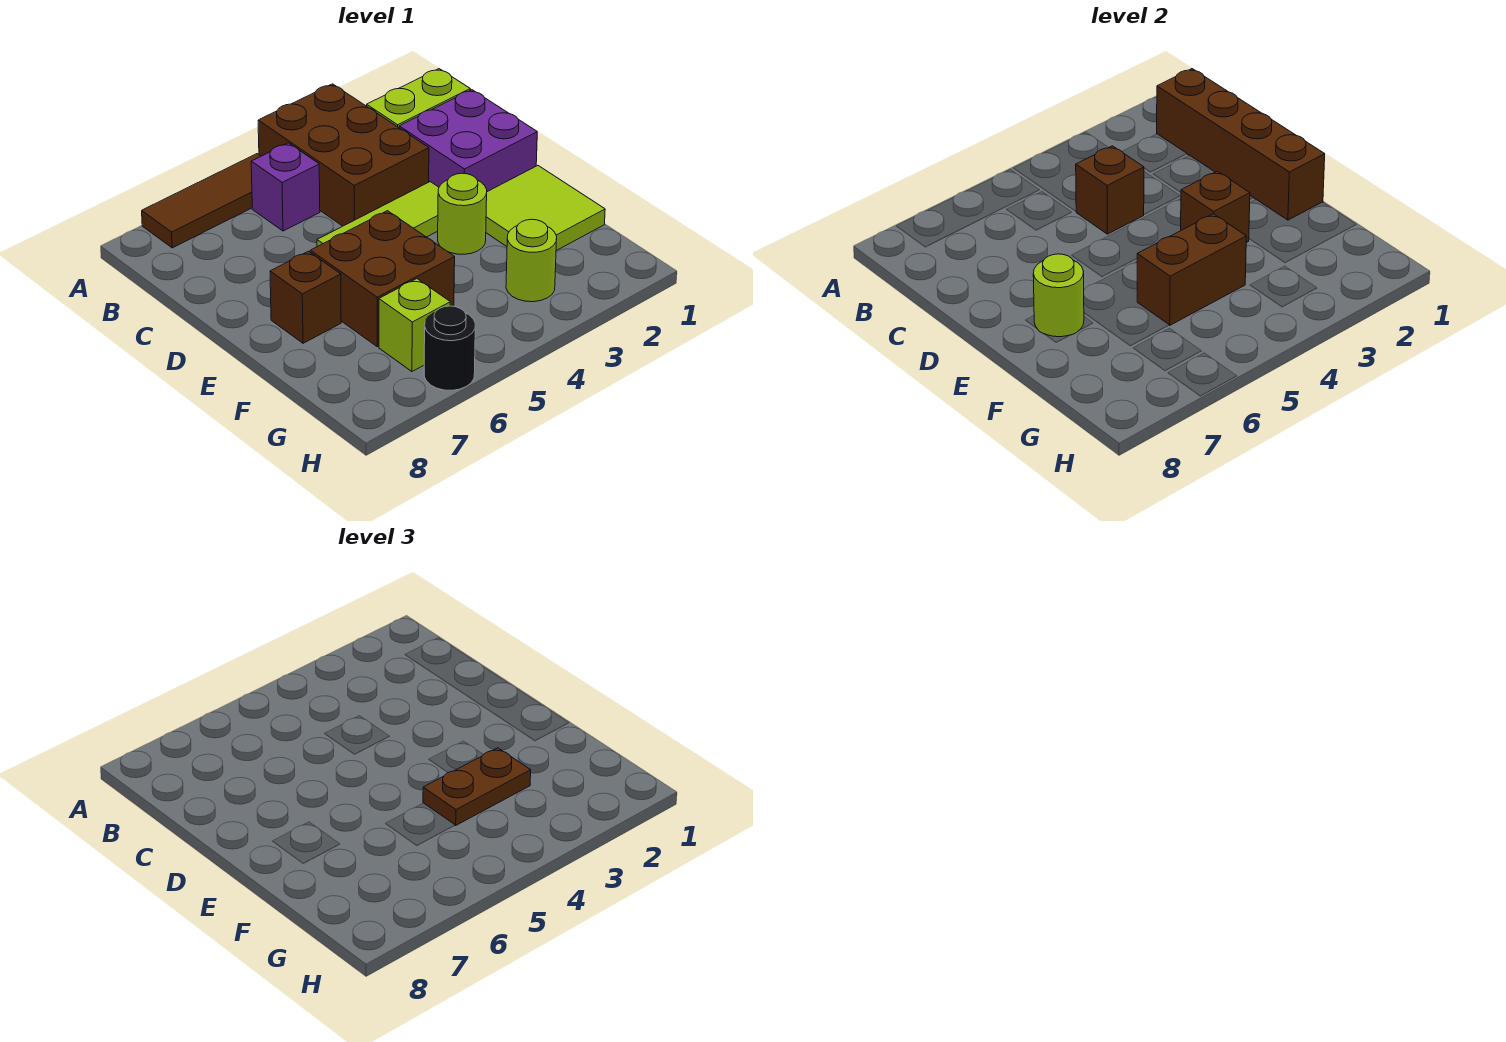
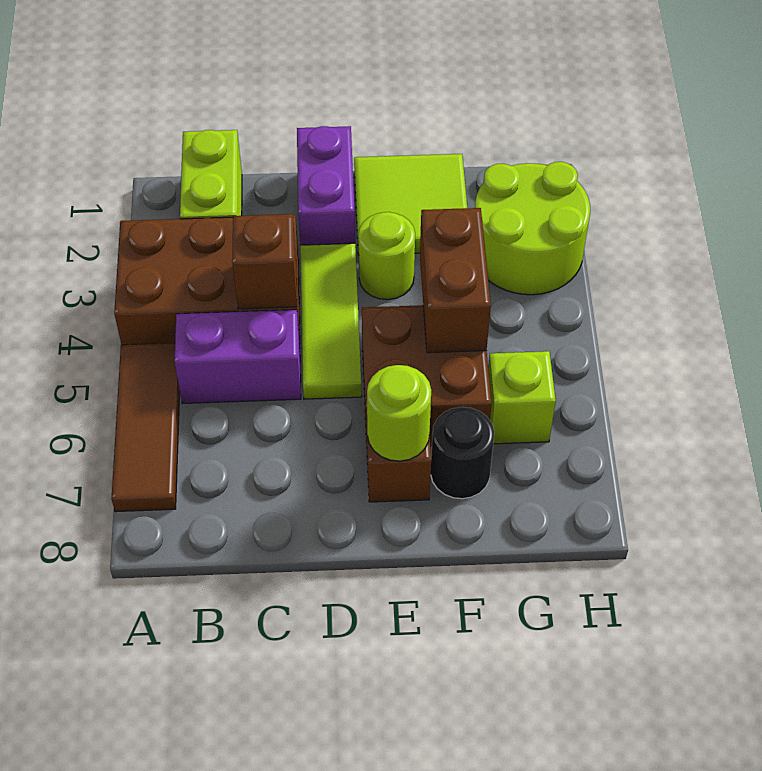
brown 1x4 brick [1157,69,1325,220] -> none
purple 1x1 brick [251,143,320,231] -> purple 1x2 brick [174,310,301,403]
purple 2x2 brick [399,90,537,192] -> purple 1x2 brick [297,126,355,245]
brown 1x1 brick [1181,171,1250,243] -> none
brown 1x2 plate [423,748,531,825] -> none
lime 1x1 round brick [506,219,557,302] -> lime 2x2 round brick [475,162,590,295]
black 1x1 round brick [424,306,475,390] -> black 1x1 round brick moved to [431,407,494,499]

